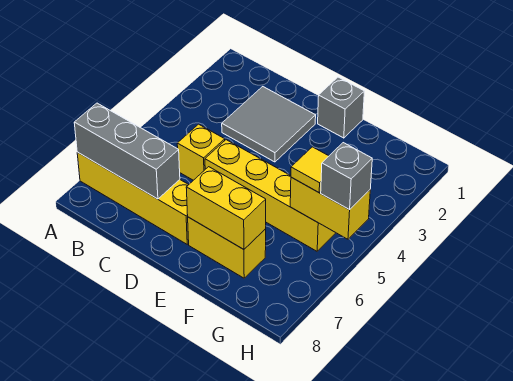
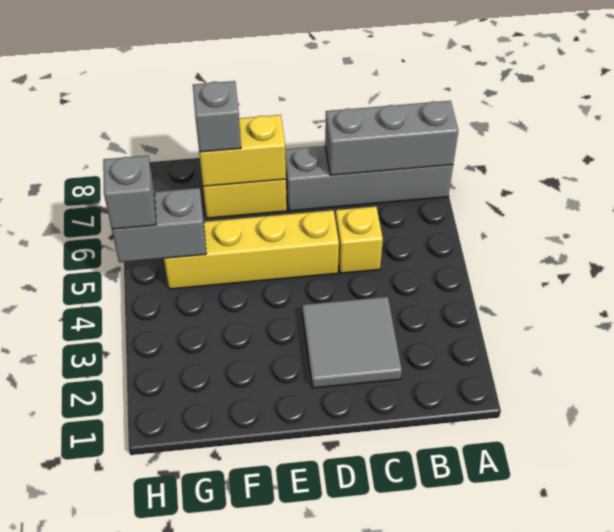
yellow 1x4 brick [77,152,189,244] -> grey 1x4 brick [285,146,453,211]
grey 1x1 brick [318,77,364,138] -> grey 1x1 brick moved to [193,81,241,152]
yellow 1x2 brick [290,177,370,239] -> grey 1x2 brick [112,188,206,262]
yellow 1x1 tile [291,147,328,192] -> none

